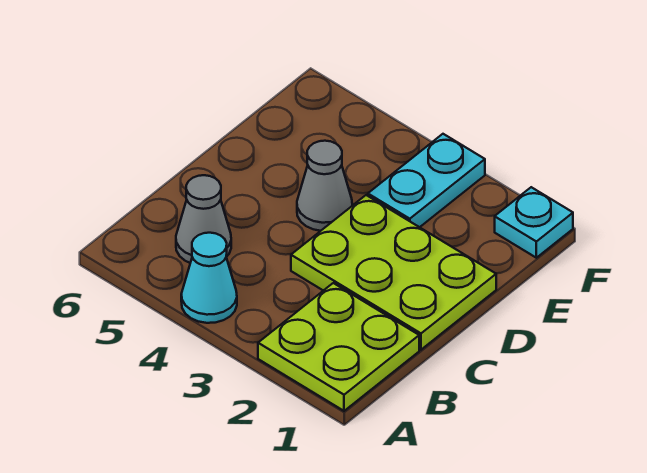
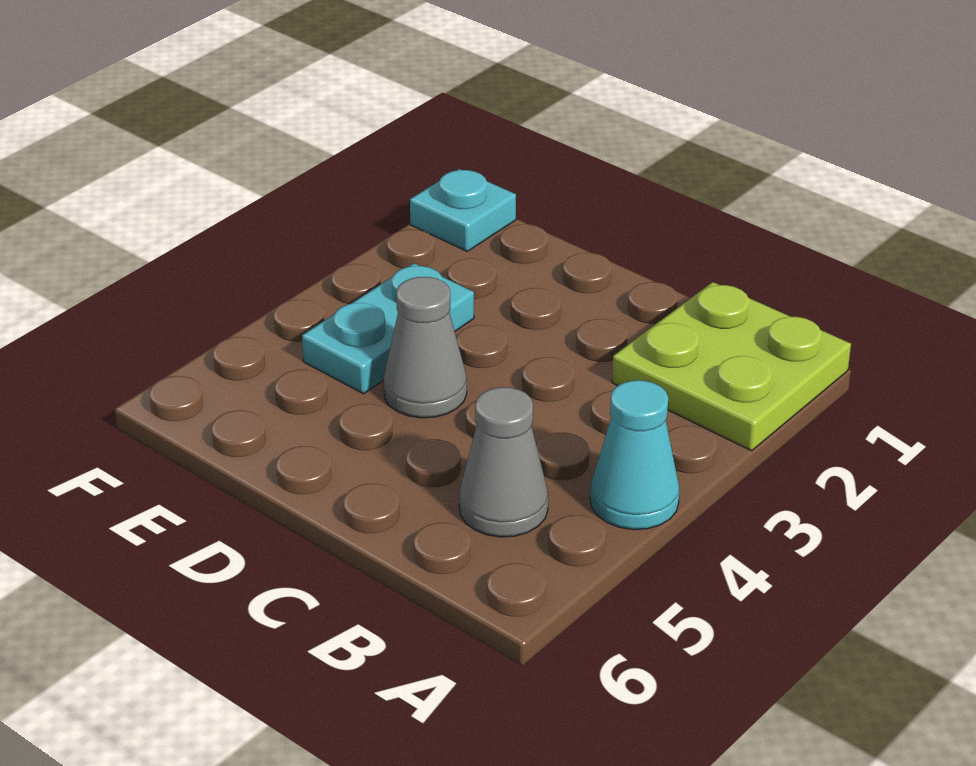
lime 2x3 plate [291,195,496,350] -> none
cyan 1x2 plate [368,134,485,227] -> cyan 1x2 plate turned to [302,263,474,394]

